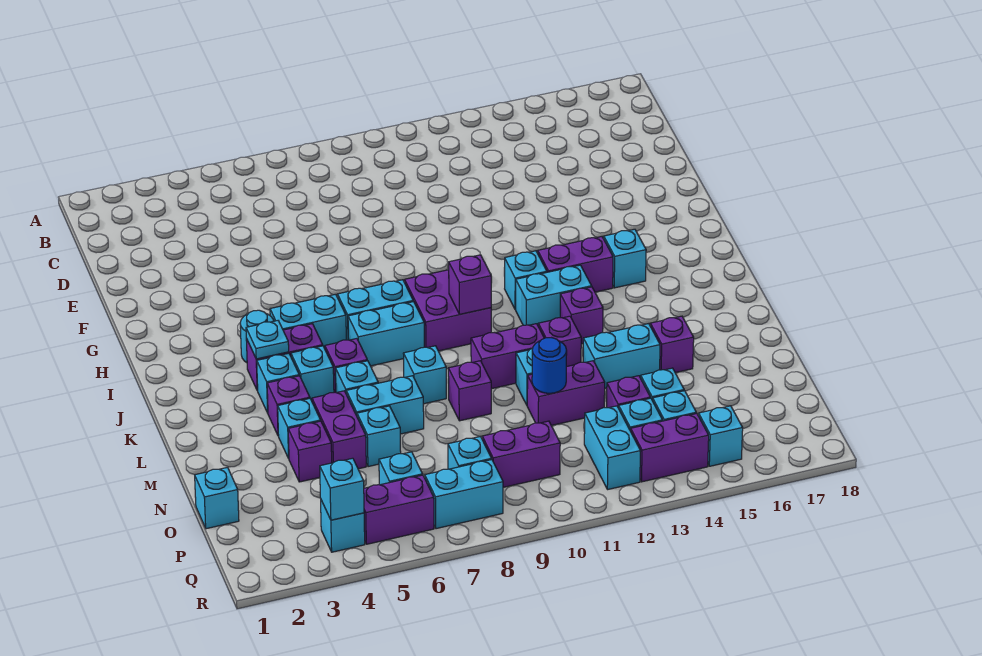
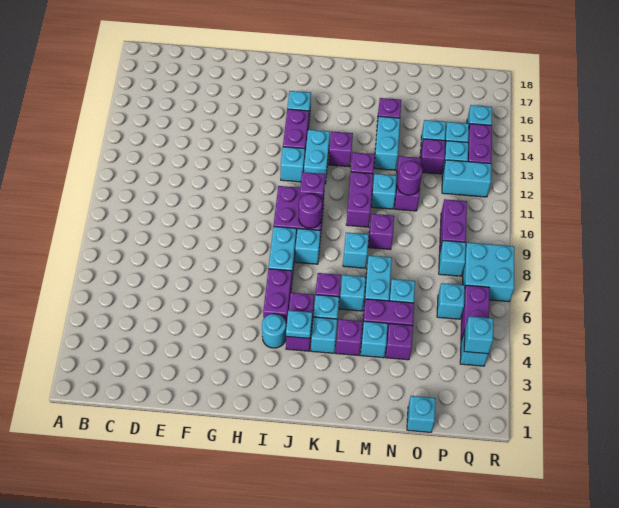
cyan 1x2 brick [270,294,346,349] -> purple 1x2 brick [263,269,292,327]
cyan 1x2 brick [348,302,424,366] -> cyan 1x1 brick [295,229,320,264]
none -> purple 1x1 round brick [299,193,322,228]
blue 1x1 round brick [532,338,567,393] -> purple 1x1 round brick [397,161,422,195]
cyan 1x2 brick [425,460,503,529] -> cyan 2x2 brick [463,242,514,302]

